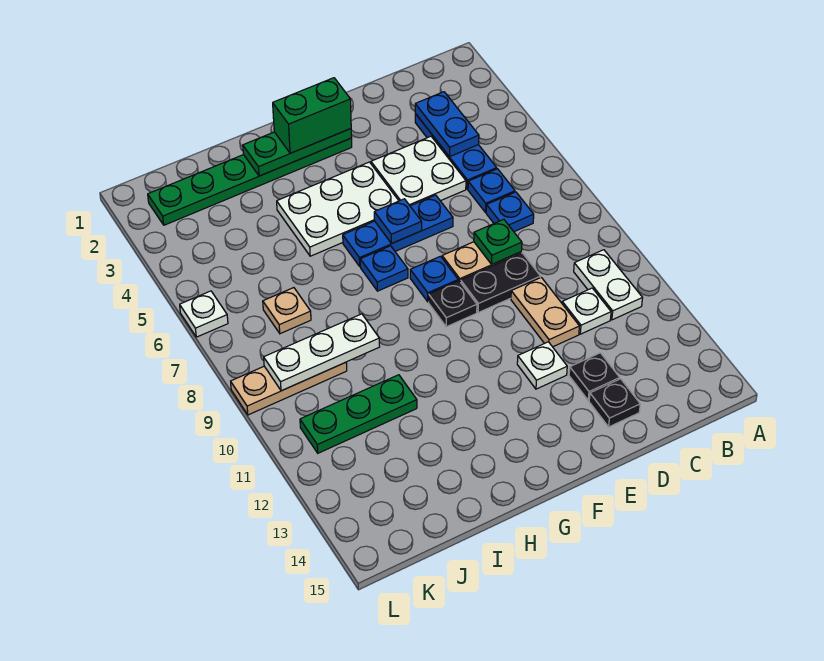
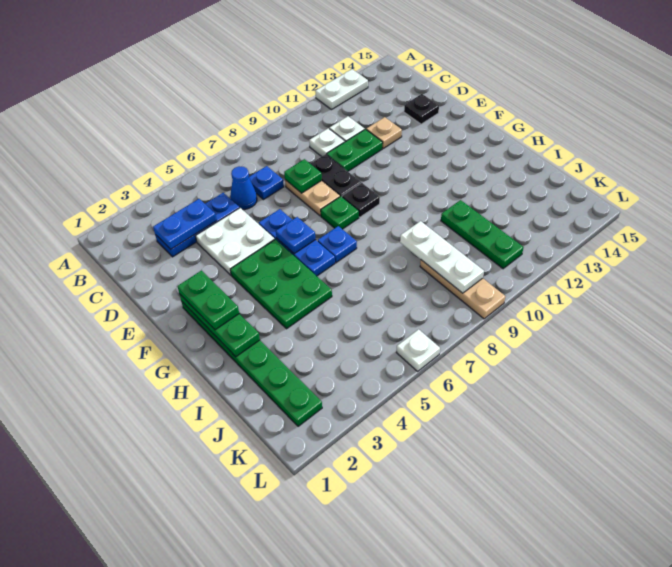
white 1x2 plate [574,250,642,320] -> white 1x2 plate moved to [315,69,368,110]
blue 1x1 plate [468,169,515,212] -> blue 1x1 cone [230,166,257,209]
tan 1x2 plate [511,277,579,347] -> green 1x2 plate [327,129,383,171]
black 1x1 plate [569,353,620,400] -> none
white 1x1 plate [517,342,567,389] -> white 1x1 plate moved to [309,128,345,157]
green 1x2 brick [273,78,351,153] -> green 1x2 plate [178,271,239,330]
white 2x3 plate [277,162,399,256] -> green 2x3 plate [230,239,332,329]
blue 1x1 plate [410,256,458,302] -> green 1x1 plate [321,197,359,229]
tan 1x1 plate [263,288,311,334] -> tan 1x1 plate moved to [366,117,402,148]

